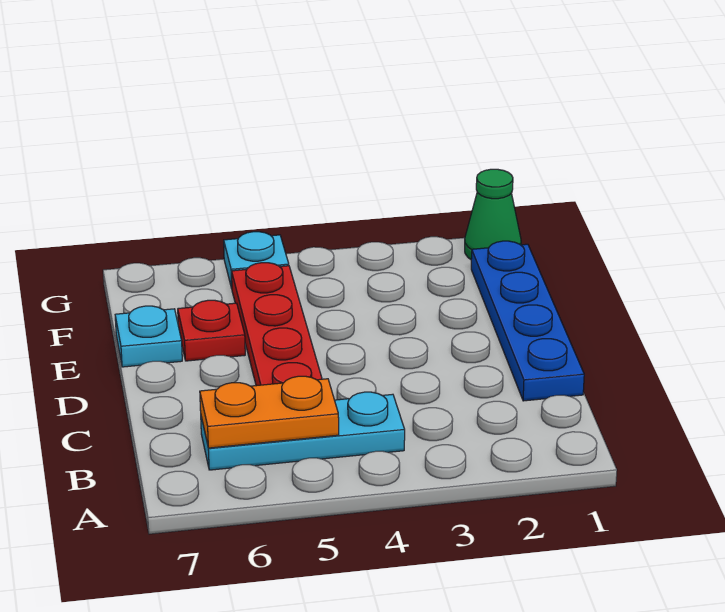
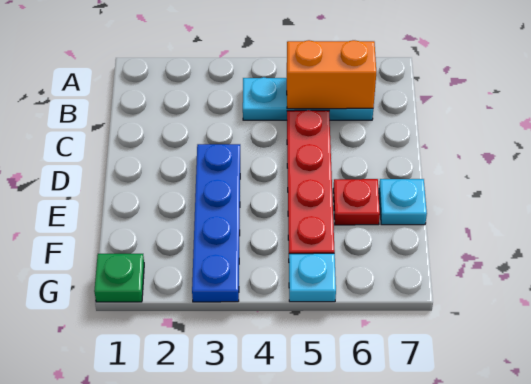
orange 1x2 plate [200,376,339,448] -> orange 1x2 brick [287,40,376,109]
blue 1x4 plate [471,241,584,401] -> blue 1x4 plate moved to [192,144,240,302]
green 1x1 cone [465,169,521,259] -> green 1x1 plate [94,254,144,302]

